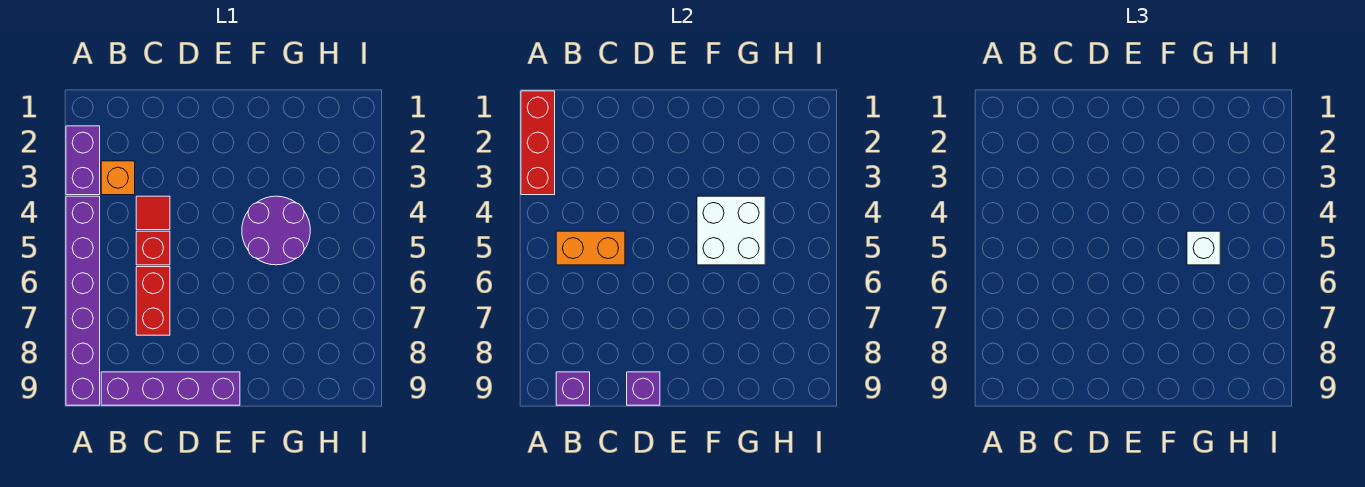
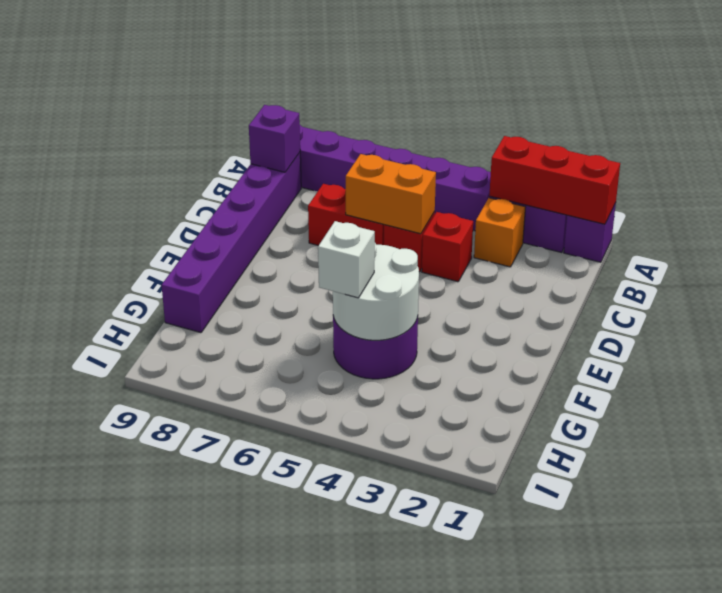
orange 1x2 brick [556,231,625,265] -> orange 1x2 brick turned to [346,154,436,234]
purple 1x4 brick [101,372,240,405] -> purple 1x6 brick [162,153,301,333]
red 1x1 tile [136,196,170,230] -> red 1x1 brick [422,212,473,282]
purple 1x1 brick [627,372,660,405] -> purple 1x1 brick moved to [564,203,616,262]
white 2x2 brick [697,196,765,265] -> white 2x2 round brick [333,243,419,340]

